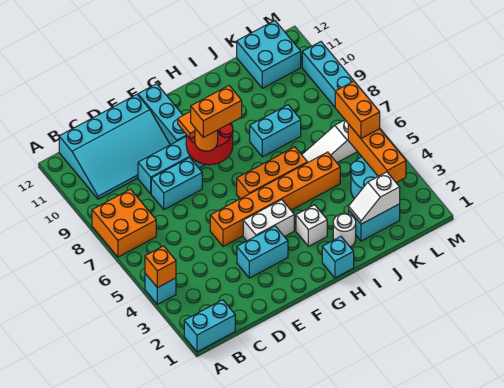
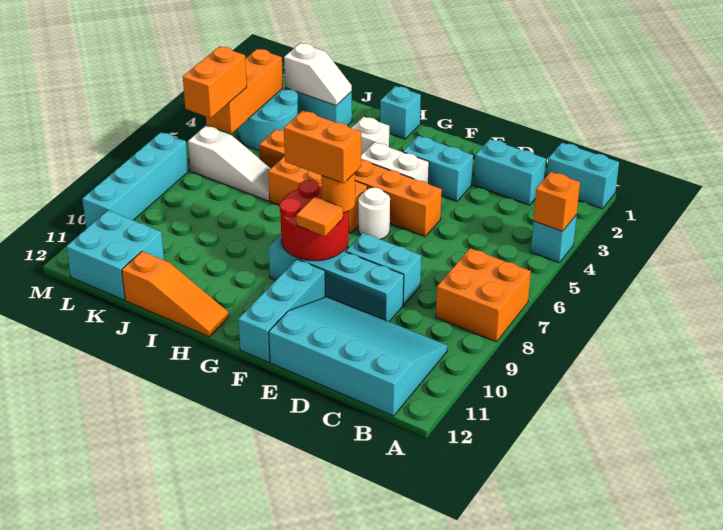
none -> orange 1x3 slope [122,251,229,337]
white 1x1 round brick [333,213,356,247] -> white 1x1 round brick moved to [358,188,390,239]
cyan 1x2 brick [250,105,301,157] -> cyan 1x2 brick moved to [474,139,546,205]

